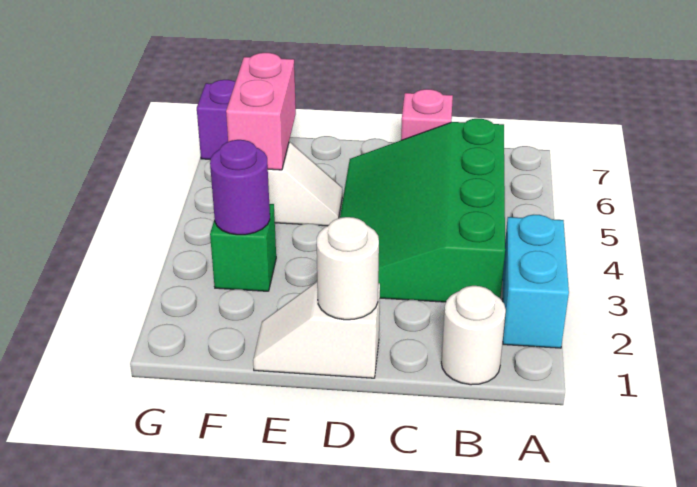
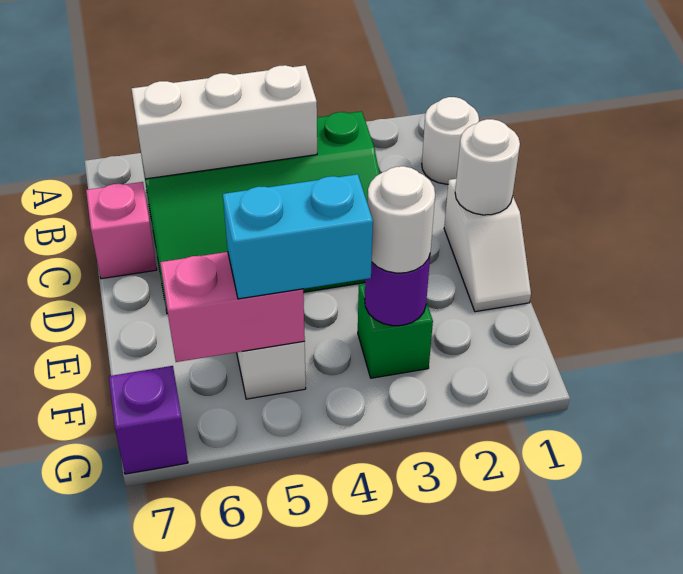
cyan 1x2 brick [502,215,569,348] -> cyan 1x2 brick moved to [223,174,373,299]
none -> white 1x3 brick [132,65,317,179]
none -> white 1x1 round brick [368,166,435,273]

